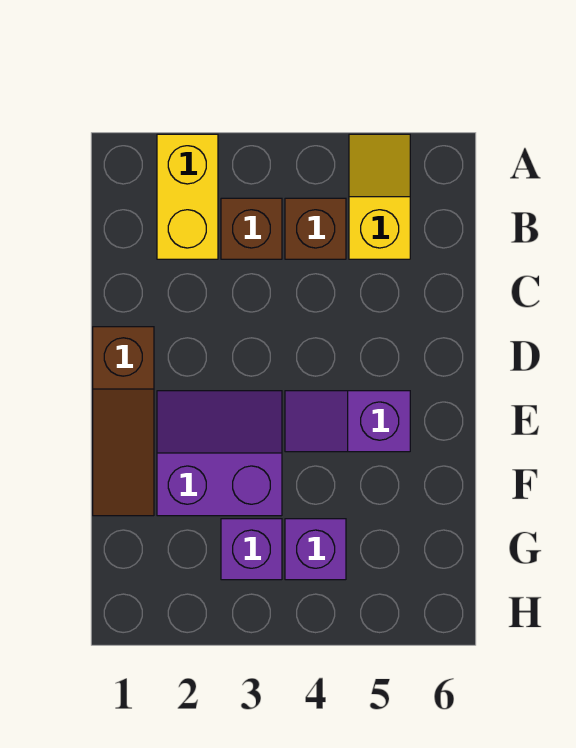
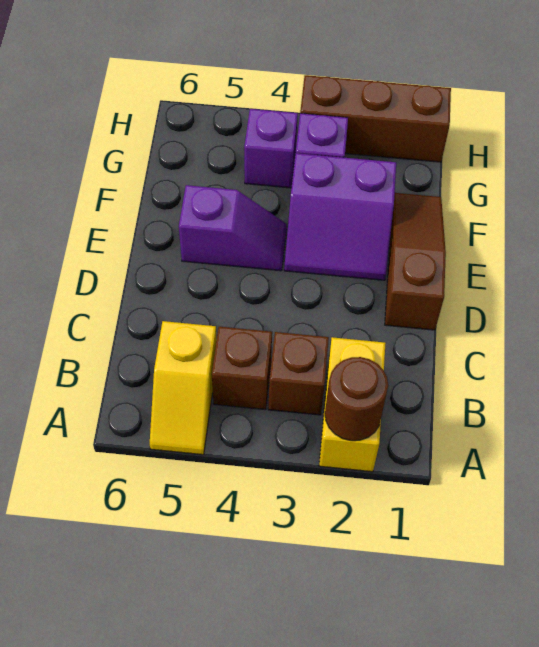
none -> brown 1x1 round brick [325,357,388,441]
none -> brown 1x3 brick [300,75,451,162]

